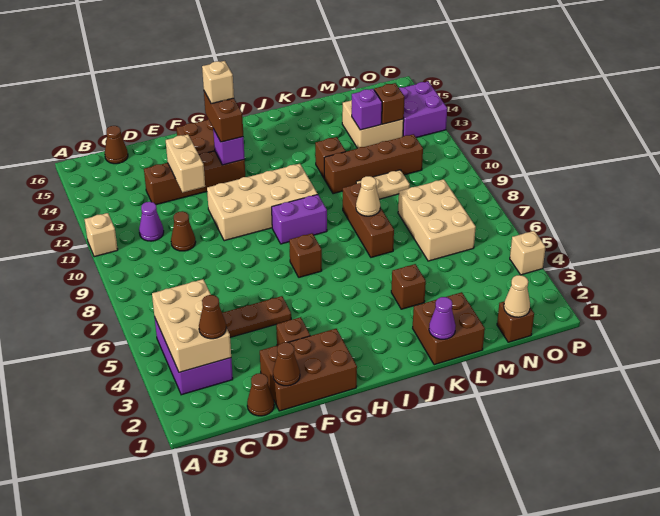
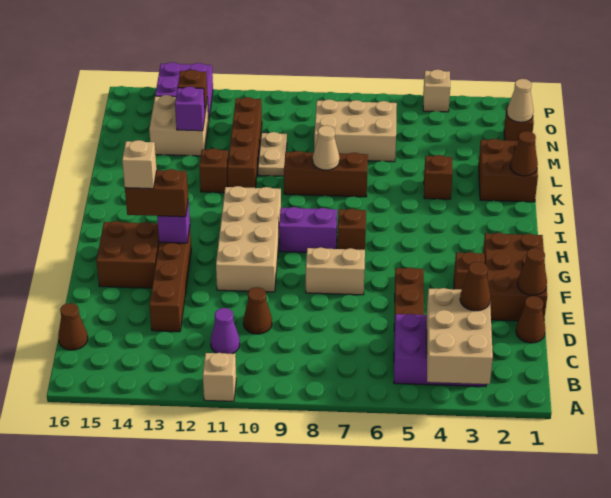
tan 2x3 brick [152,279,231,372] -> tan 2x3 brick turned to [427,288,493,384]
tan 1x2 brick [166,134,205,193] -> tan 1x2 brick moved to [306,247,365,295]
purple 1x2 brick [272,195,327,244] -> purple 1x2 brick turned to [279,207,337,252]
purple 1x1 cone [429,297,456,339] -> brown 1x1 cone [510,131,538,176]

